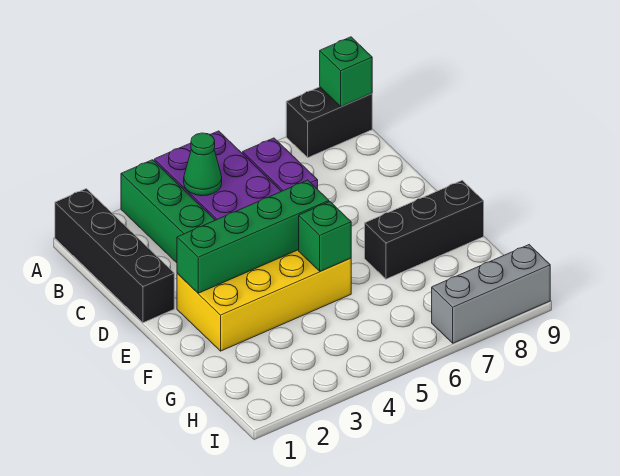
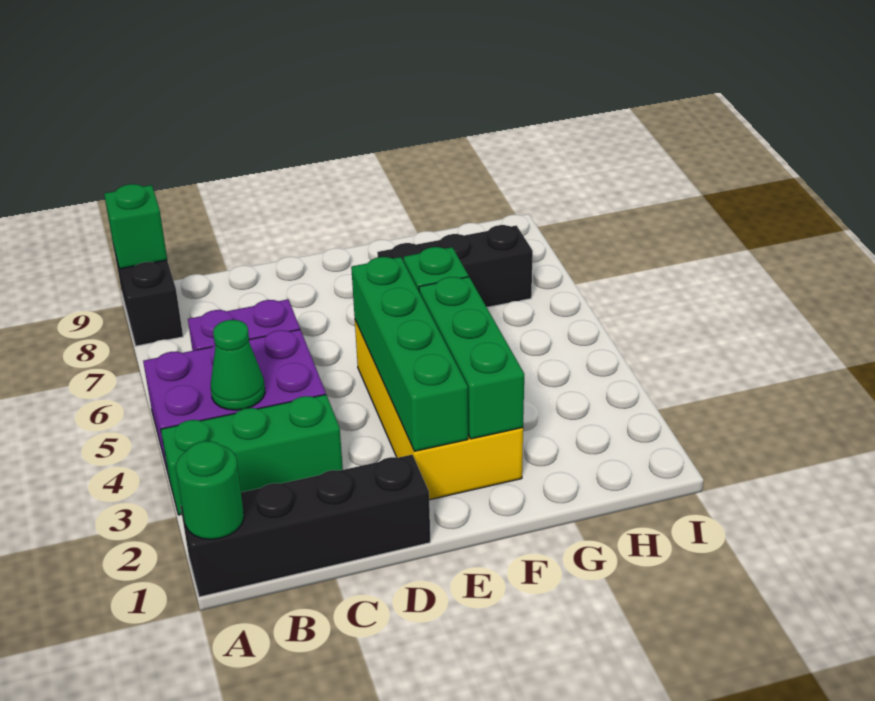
none -> green 1x1 round brick [176,441,244,539]
none -> green 1x3 brick [419,277,524,439]
black 1x3 brick [365,180,484,279] -> black 1x3 brick turned to [377,225,533,307]
grey 1x3 brick [432,245,550,343] -> none

